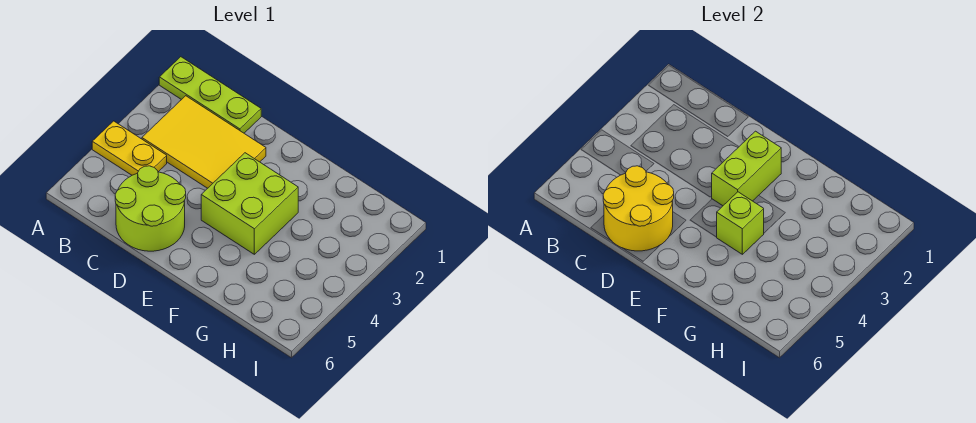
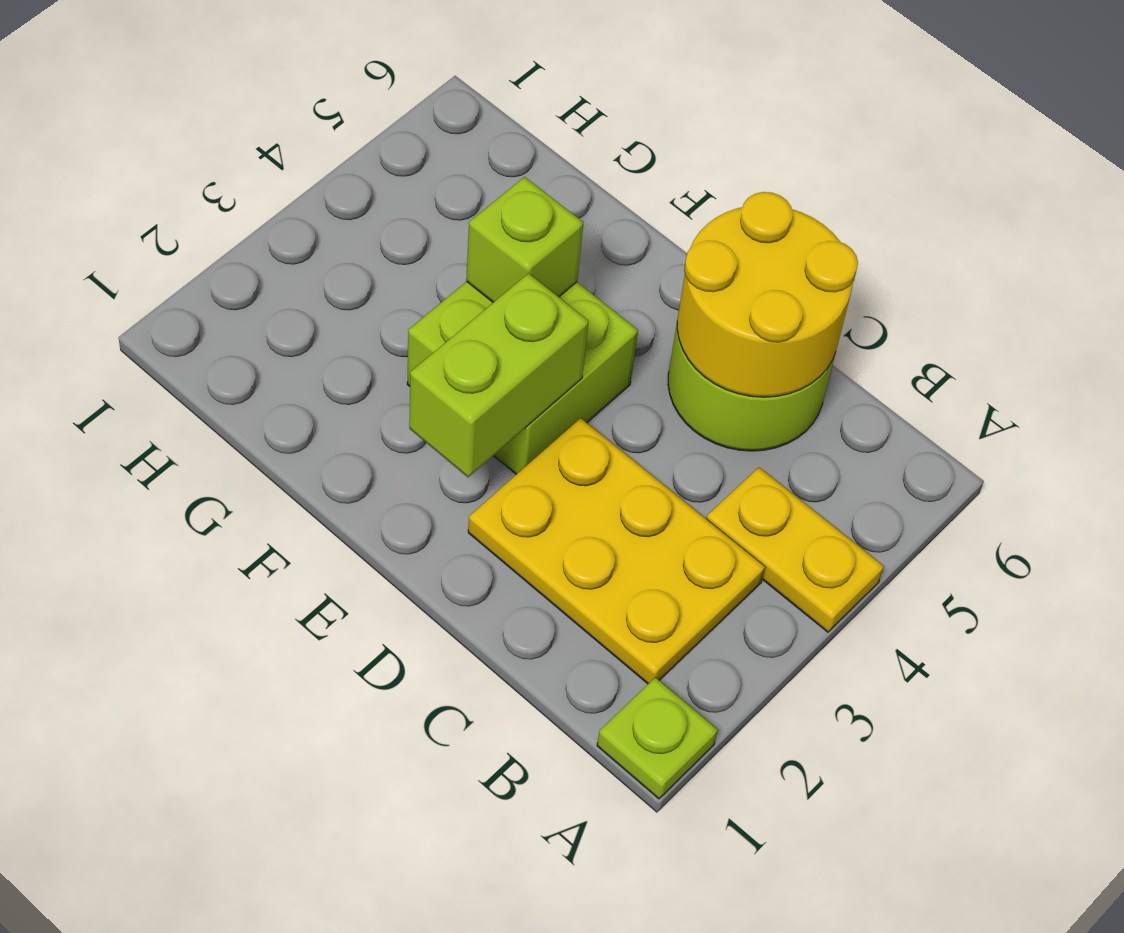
lime 1x3 plate [159,57,261,133] -> lime 1x1 plate [597,677,718,799]
yellow 2x3 tile [142,96,266,188] -> yellow 2x3 plate [468,418,765,684]

